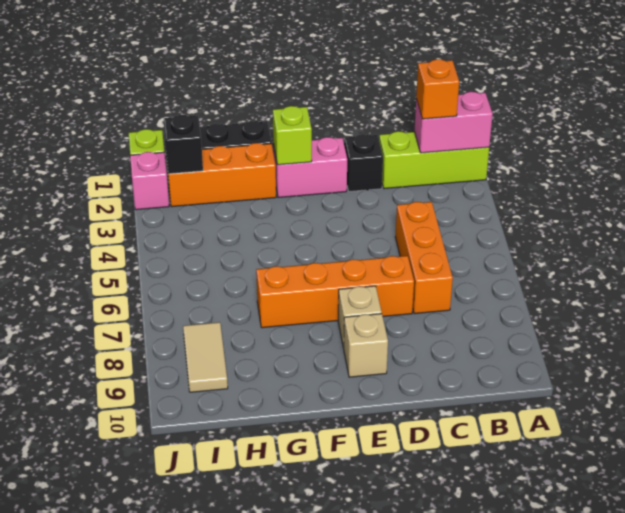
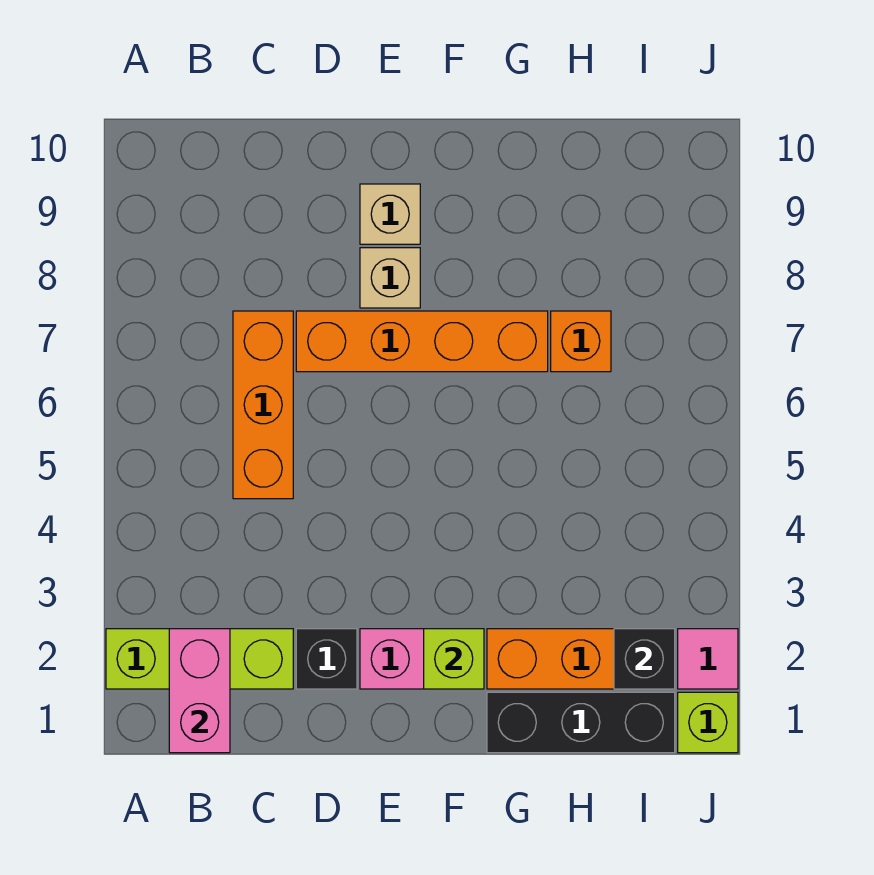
pink 1x2 brick [414,92,493,153] -> pink 1x2 brick turned to [169,629,230,753]
orange 1x1 brick [416,59,459,119] -> orange 1x1 brick moved to [551,311,611,372]
tan 1x2 tile [183,322,228,392] -> none
pink 1x1 brick [130,152,169,210] -> pink 1x1 tile [678,629,738,689]

